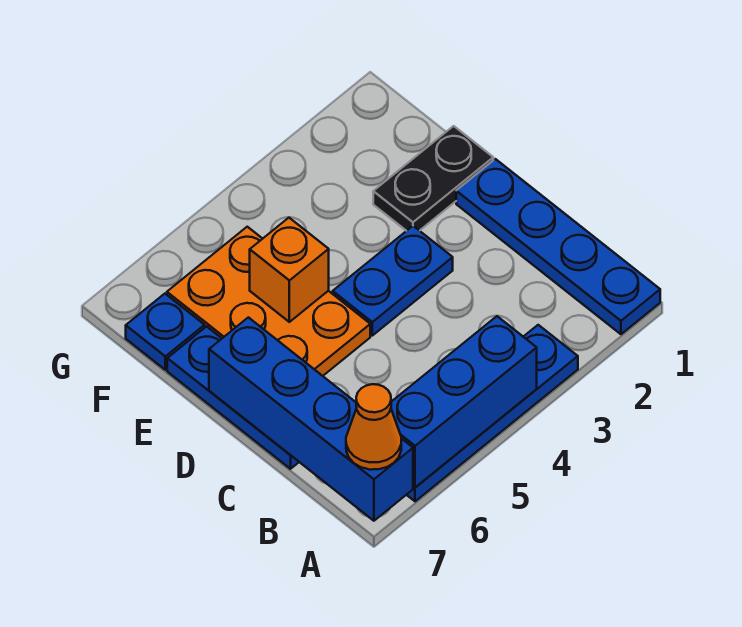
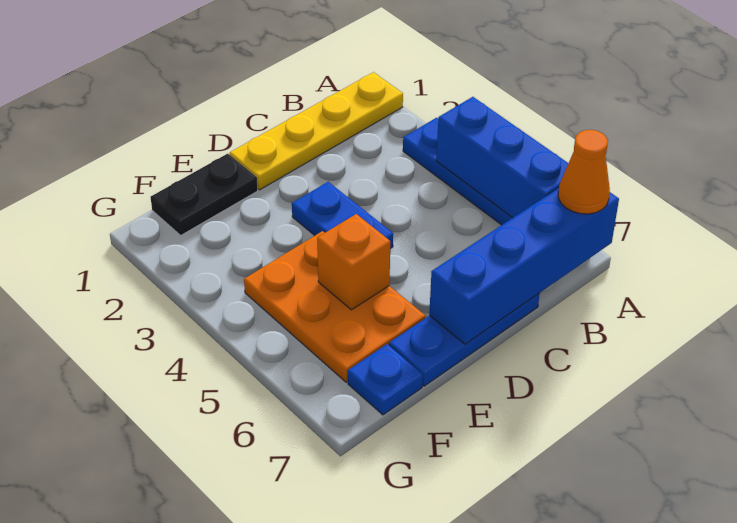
blue 1x4 plate [456,159,660,334] -> yellow 1x4 plate [230,72,403,190]
orange 2x3 plate [167,227,370,376] -> orange 2x3 plate turned to [244,231,426,382]
black 1x2 plate [373,126,493,231] -> black 1x2 plate turned to [150,154,258,235]

